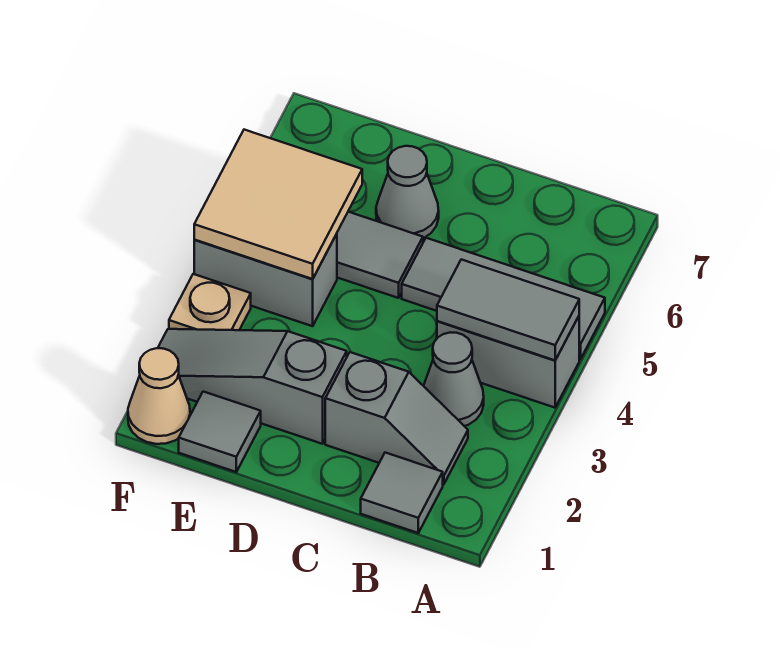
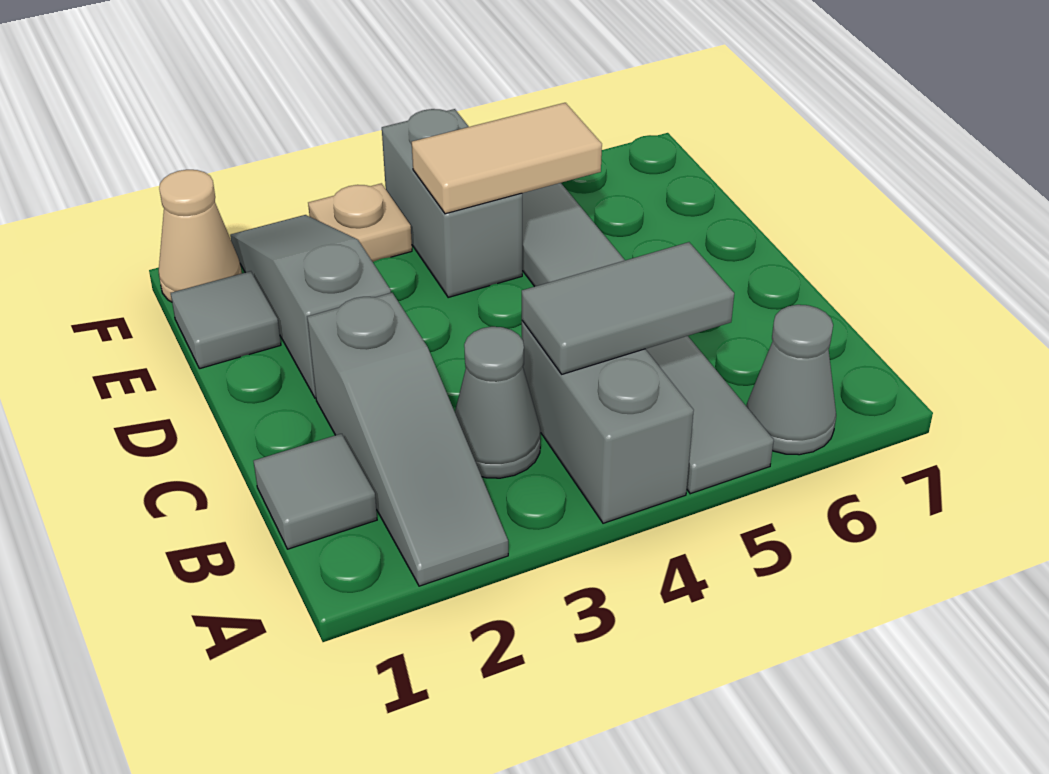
grey 1x2 tile [437,259,579,360] -> grey 1x2 tile turned to [522,242,734,374]
grey 1x2 slope [325,352,468,485] -> grey 1x3 slope [307,293,508,586]
grey 1x1 cone [376,146,439,238] -> grey 1x1 cone moved to [746,305,836,455]
tan 2x2 tile [194,130,362,279] -> tan 1x2 tile [412,103,602,214]

